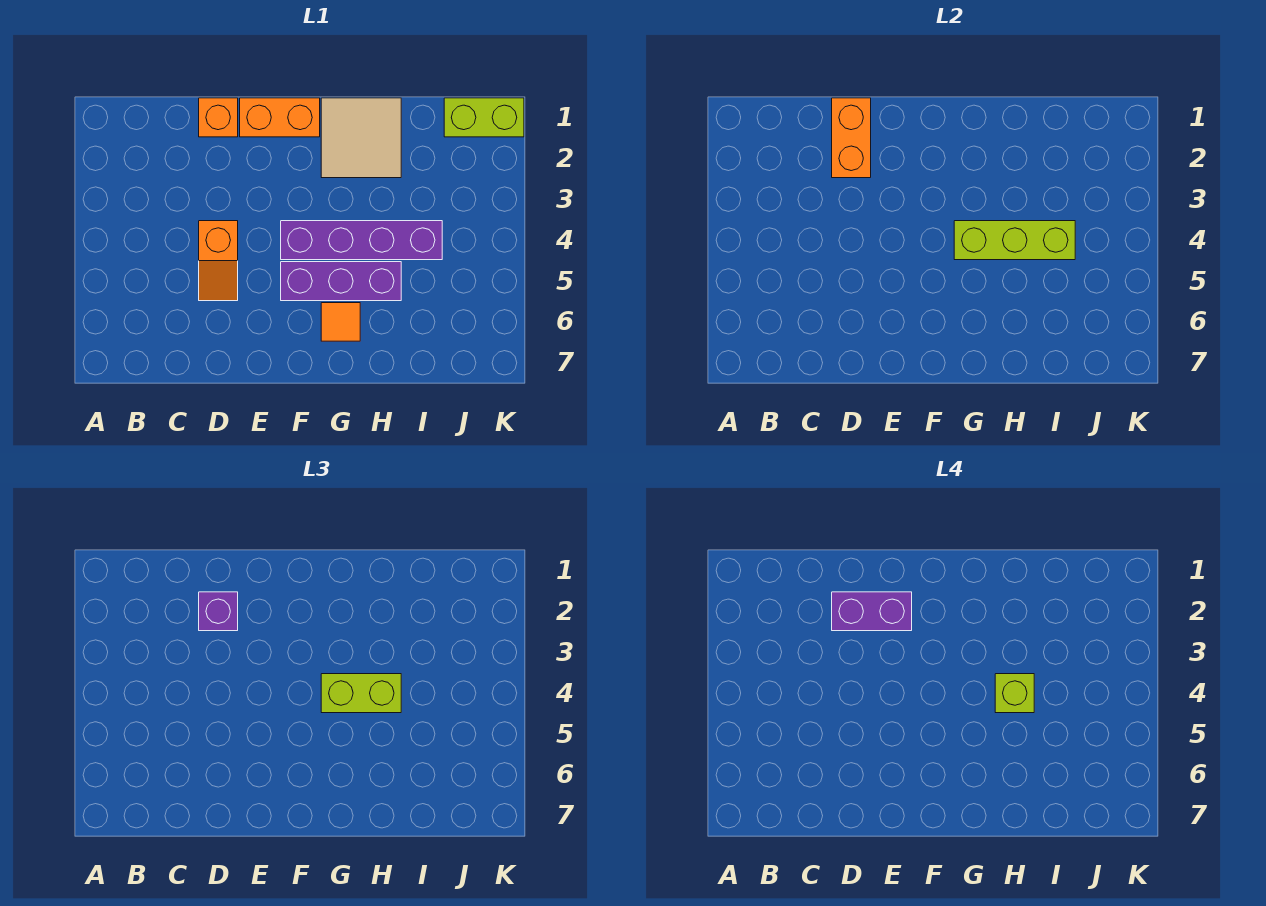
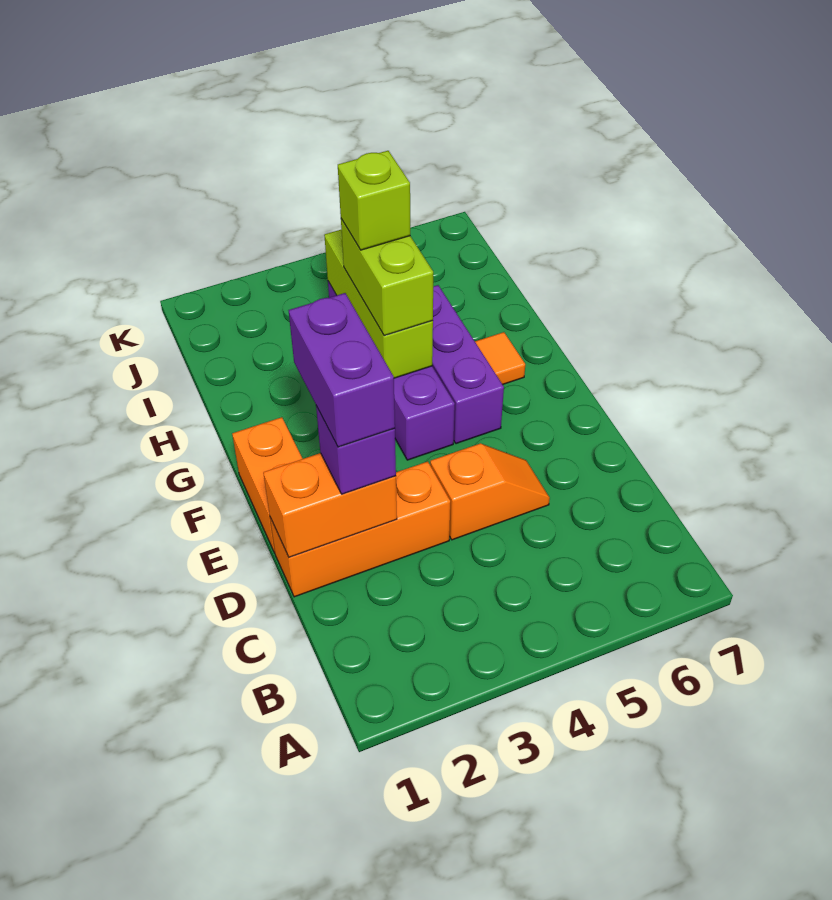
orange 1x1 brick [199,98,238,137] -> orange 1x3 brick [270,462,450,597]
tan 2x2 tile [321,98,401,178] -> none
lime 1x2 brick [444,98,524,137] -> none

